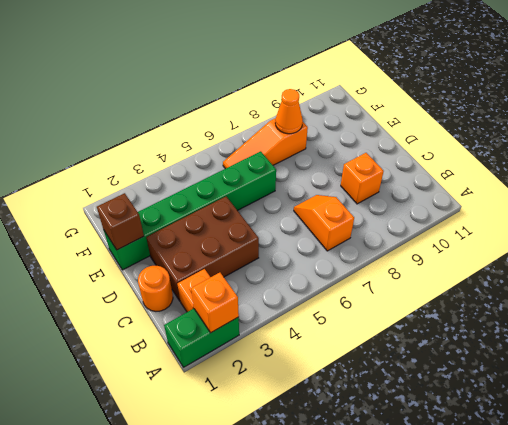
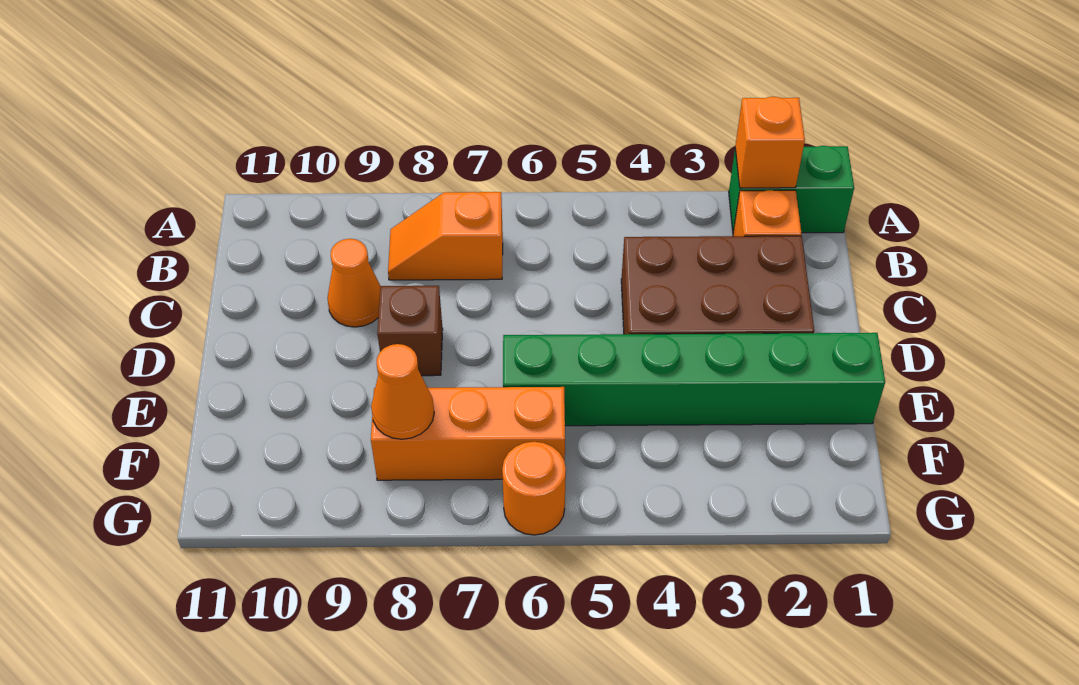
orange 1x2 slope [294,195,354,251] -> orange 1x2 slope turned to [388,192,503,280]
orange 1x1 round brick [138,265,173,311] -> orange 1x1 round brick moved to [502,442,566,535]
orange 1x1 brick [341,153,384,204] -> orange 1x1 cone [327,239,380,327]
brown 1x1 brick [97,193,144,250] -> brown 1x1 brick moved to [377,286,443,376]
orange 1x3 slope [223,118,308,169] -> orange 1x3 brick [371,387,565,480]

